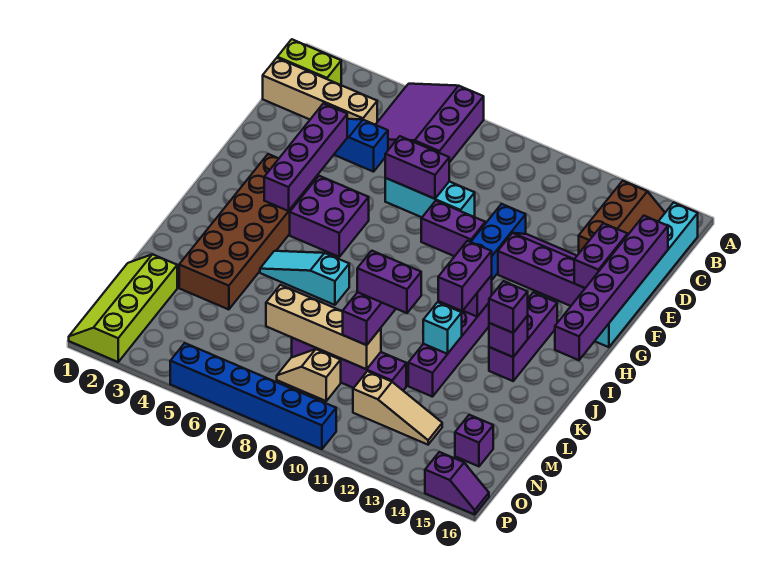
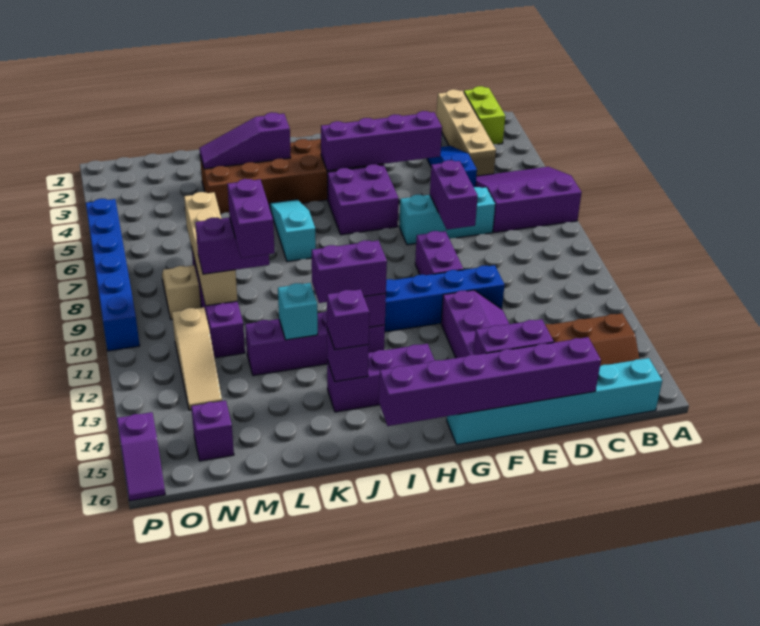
cyan 1x3 brick [385,178,475,217] -> cyan 1x3 brick turned to [399,187,495,245]
none -> purple 1x3 slope [199,112,291,169]
lime 2x4 slope [69,254,177,362] -> none

